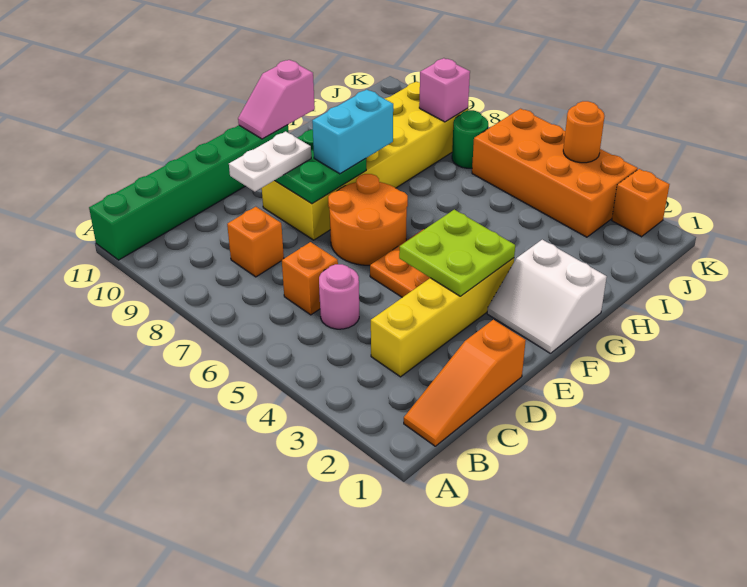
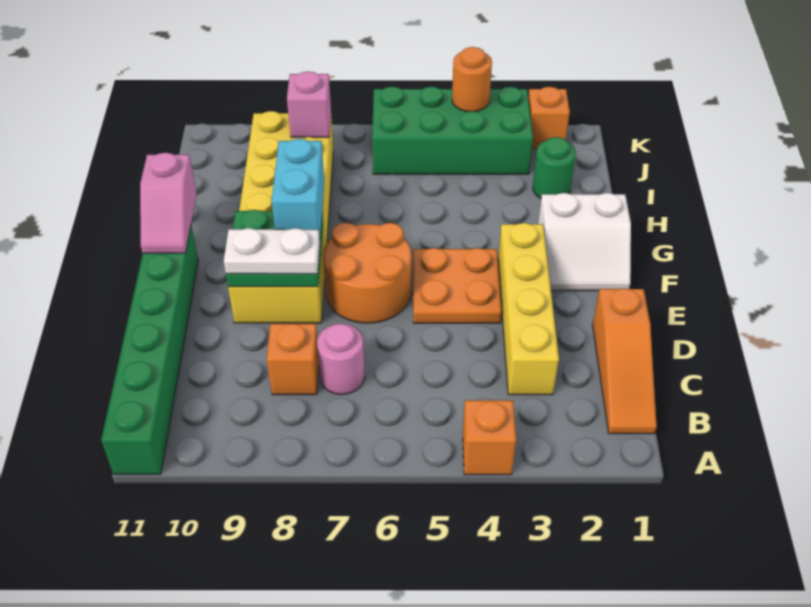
pink 1x1 round brick [319,264,359,329] -> pink 1x1 round brick moved to [317,324,365,395]
orange 1x1 brick [282,242,338,315] -> orange 1x1 brick moved to [463,400,516,475]
white 1x2 plate [229,131,311,192] -> white 1x2 plate turned to [224,228,320,274]
lime 2x2 plate [399,210,515,296] -> none
orange 2x4 brick [472,109,638,237] -> green 2x4 brick [372,87,533,174]
green 1x1 round brick [452,110,488,168] -> green 1x1 round brick moved to [533,137,576,198]

